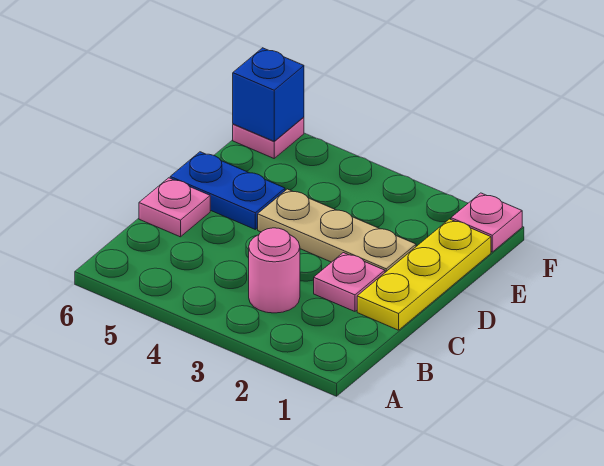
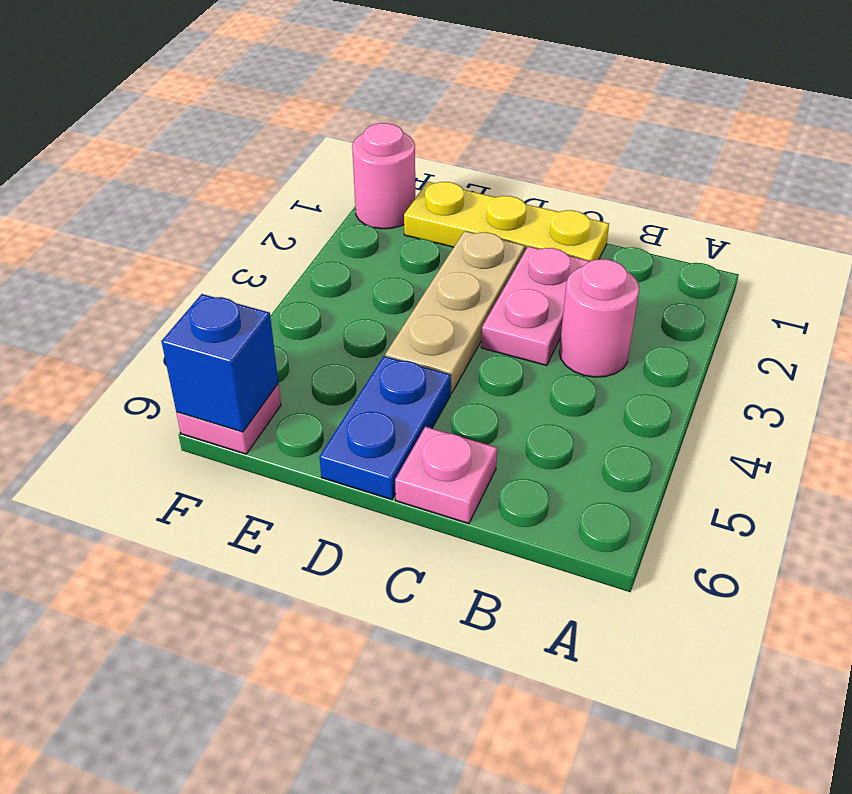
pink 1x1 plate [314,253,385,311] -> pink 1x2 plate [481,246,590,366]
pink 1x1 plate [451,193,522,252] -> pink 1x1 round brick [352,123,415,229]

